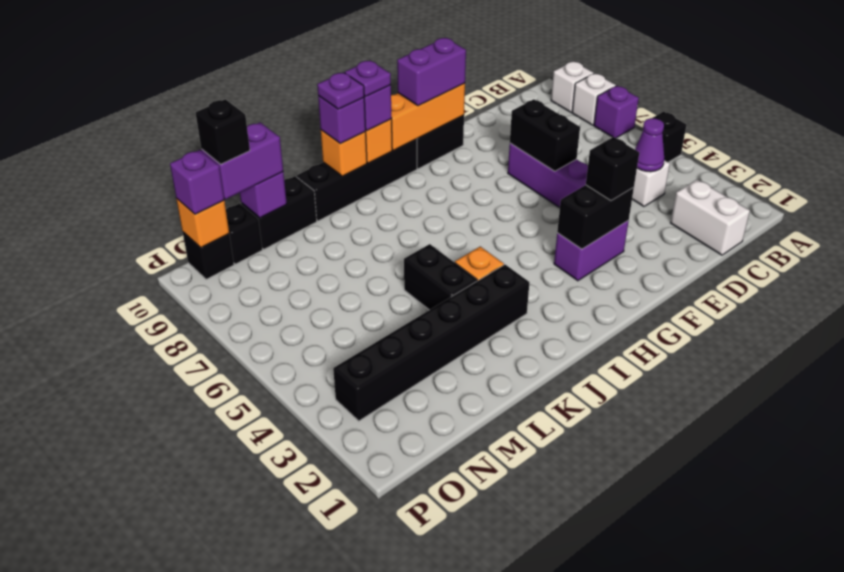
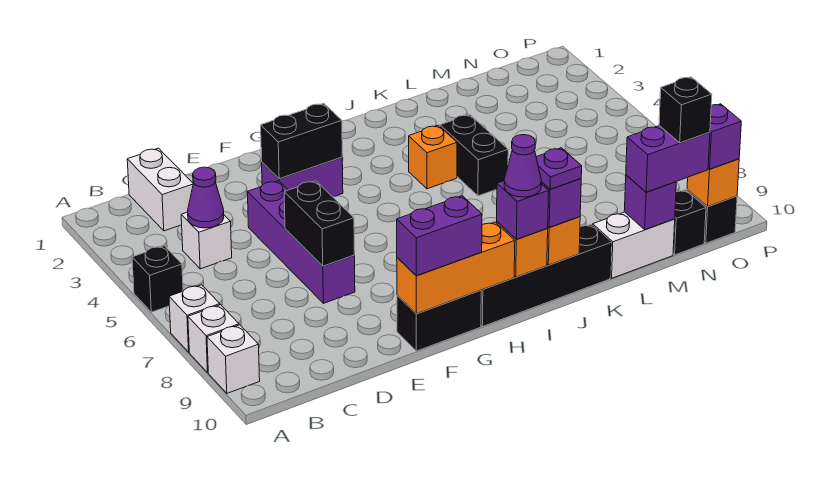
purple 1x1 brick [594,86,639,138] -> white 1x1 brick [169,285,220,352]
black 1x1 brick [586,137,639,201] -> none
purple 1x1 plate [345,60,391,97] -> purple 1x1 cone [504,135,542,197]
black 1x6 brick [333,265,530,421] -> none
black 1x2 brick [241,176,317,249] -> white 1x2 brick [593,212,675,278]

